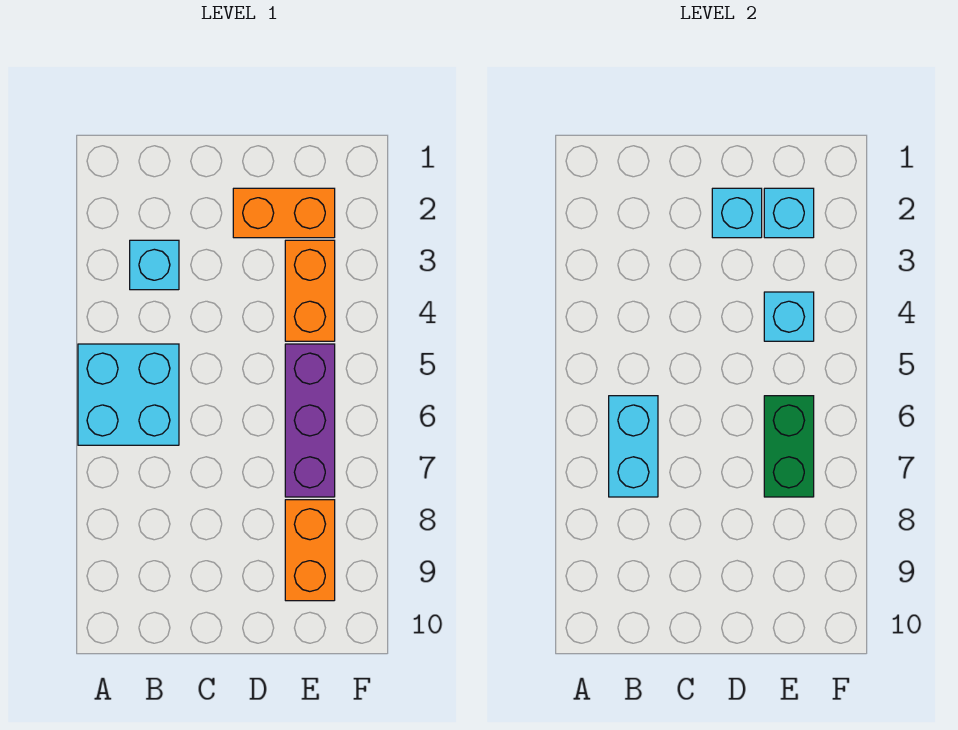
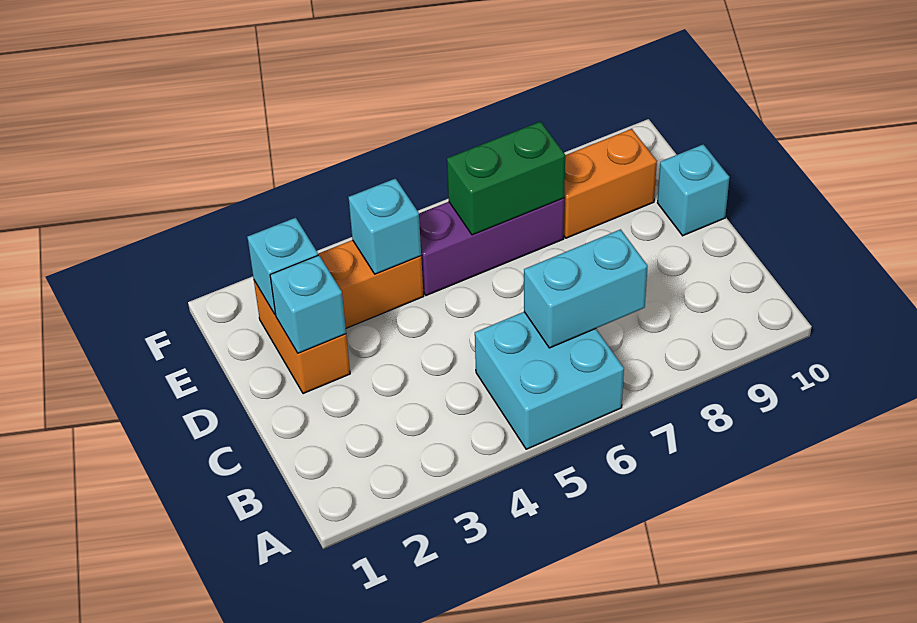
cyan 1x1 brick [130,240,179,290] -> cyan 1x1 brick moved to [657,144,729,236]

